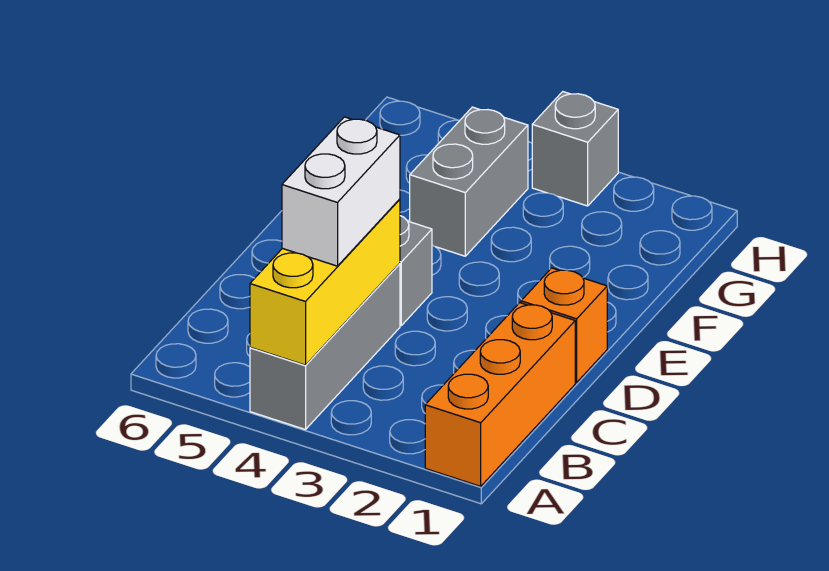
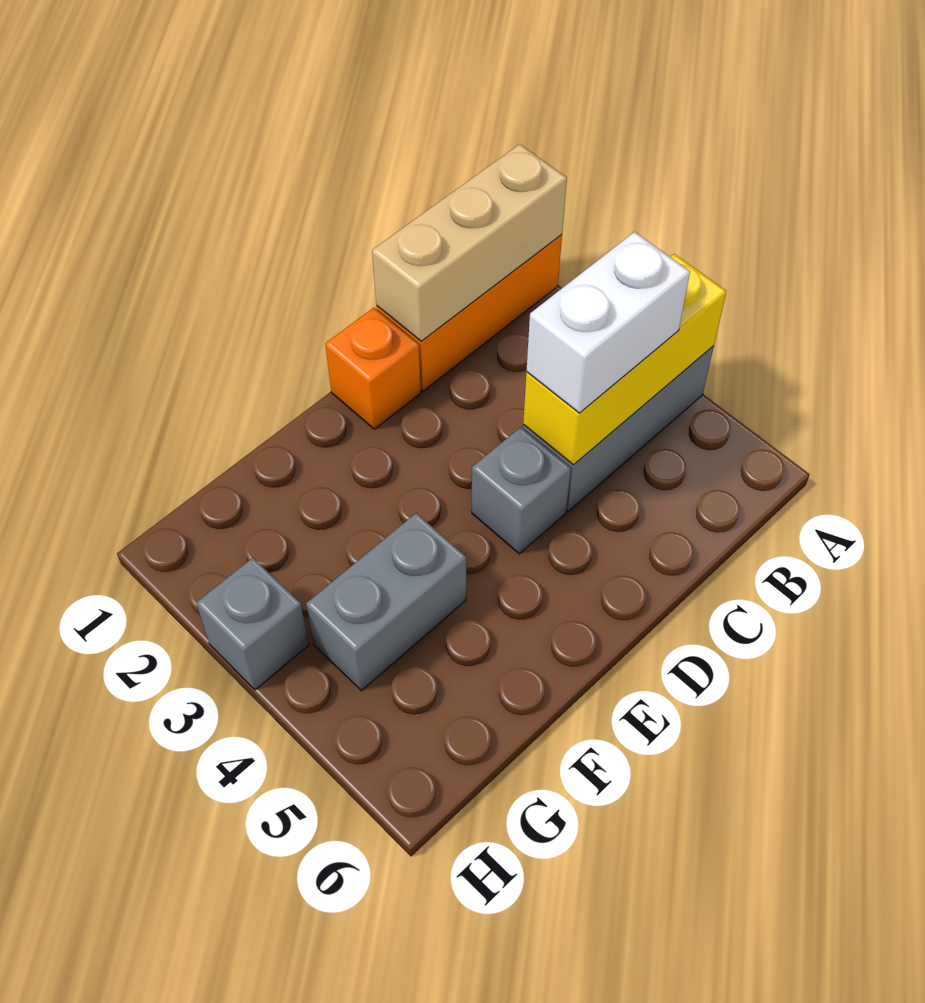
none -> tan 1x3 brick [372,144,567,341]

